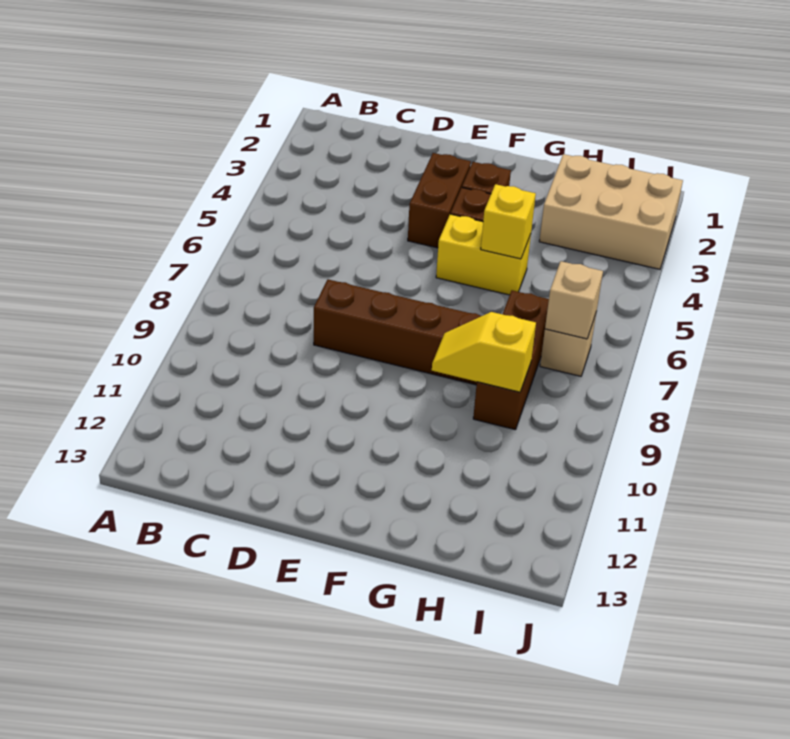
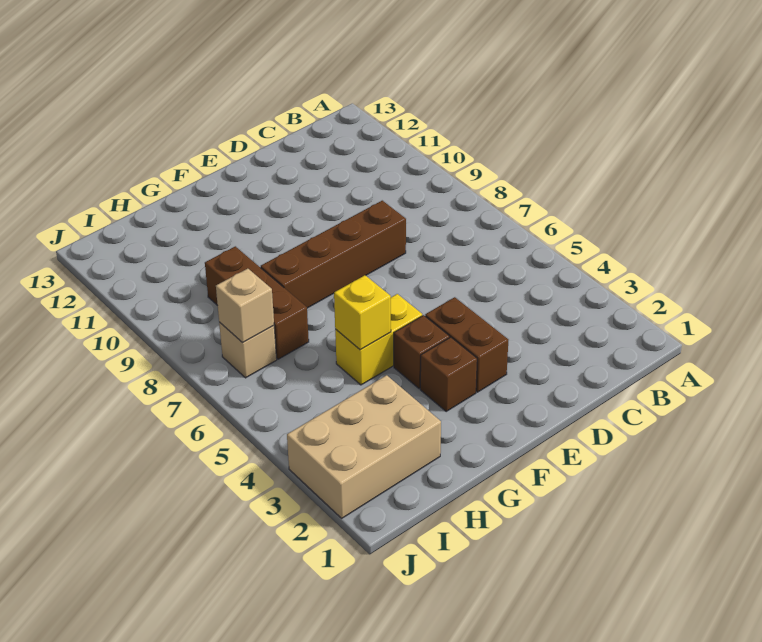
yellow 1x2 slope [432,312,536,392] -> none

